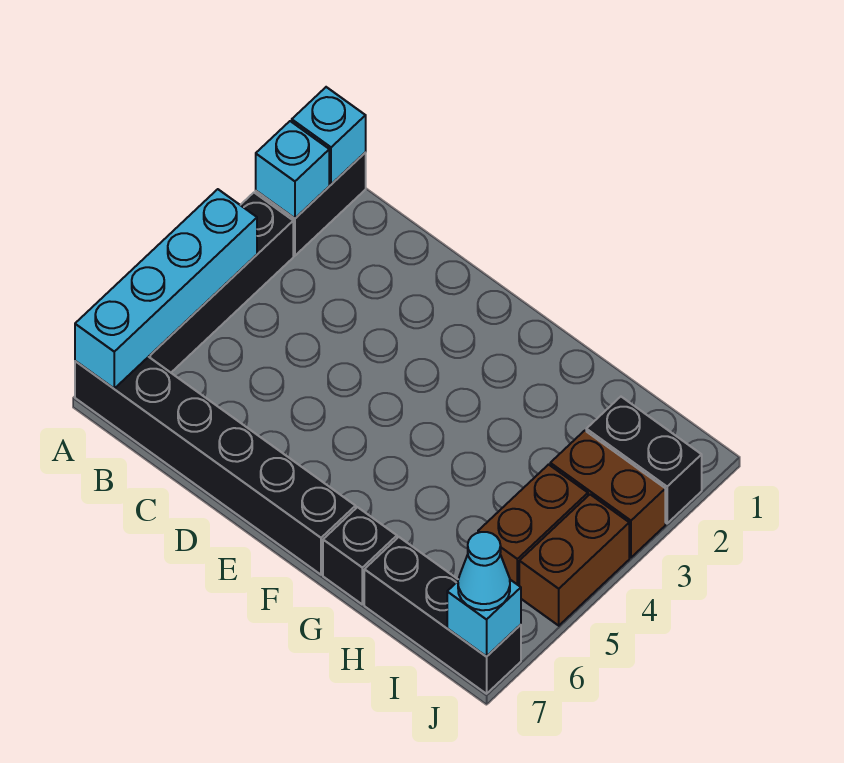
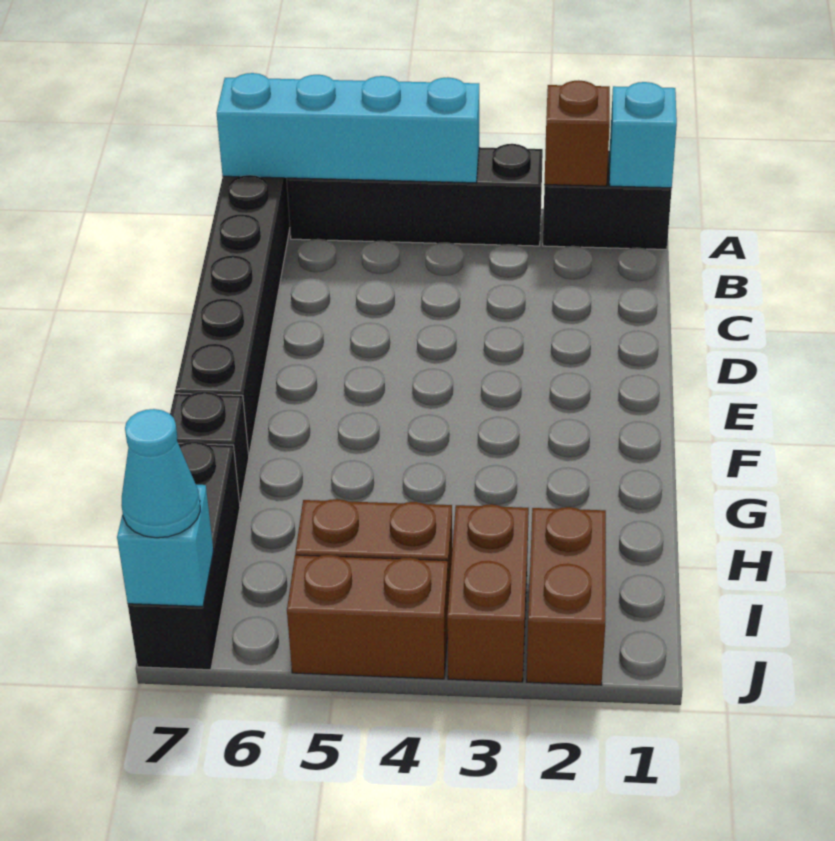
cyan 1x1 brick [256,121,329,218] -> brown 1x1 brick [544,80,610,186]
black 1x2 brick [586,397,702,523] -> brown 1x2 brick [527,507,606,685]

